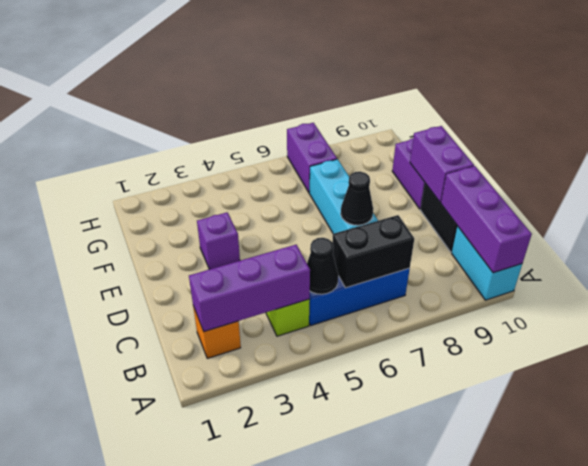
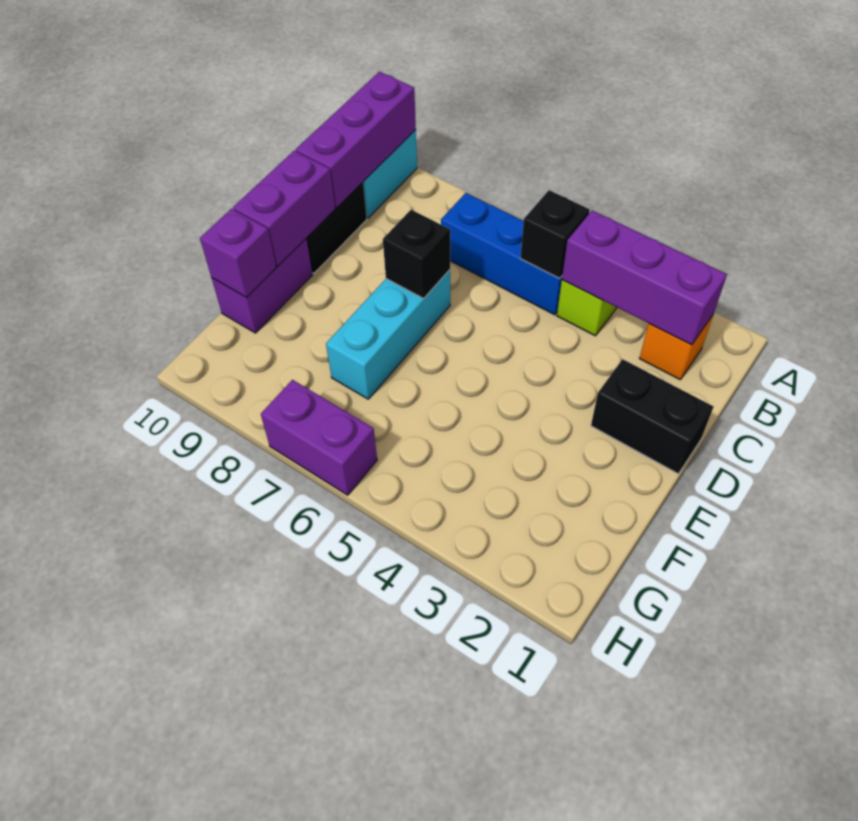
black 1x1 cone [307,238,338,294] -> black 1x1 brick [520,190,590,278]
black 1x2 brick [332,215,414,288] -> black 1x2 brick moved to [591,359,714,474]
black 1x1 cone [341,172,373,225] -> black 1x1 brick [383,210,450,298]
purple 1x1 brick [197,212,240,269] -> purple 1x1 brick moved to [200,209,276,298]
purple 1x2 brick [287,123,337,192] -> purple 1x2 brick turned to [261,380,377,495]

